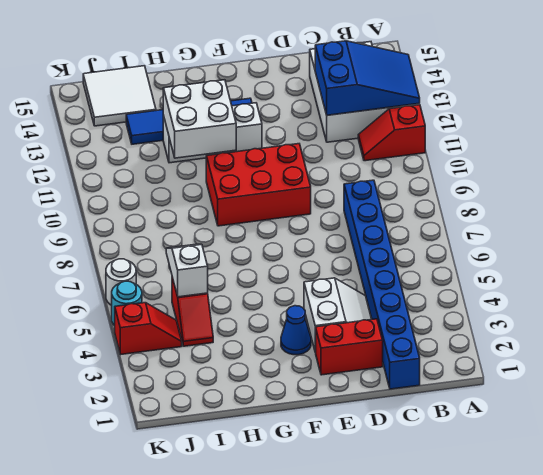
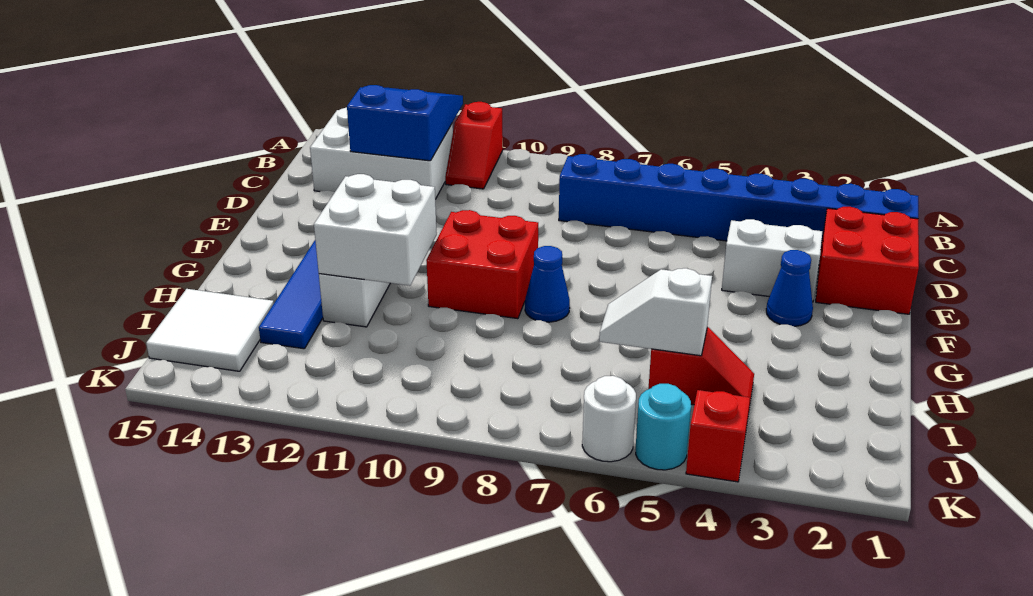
red 1x2 brick [316,319,383,375] -> red 2x2 brick [816,207,919,314]
red 2x3 brick [206,144,311,226] -> red 2x2 brick [426,210,538,319]
none -> blue 1x1 cone [525,246,570,322]

